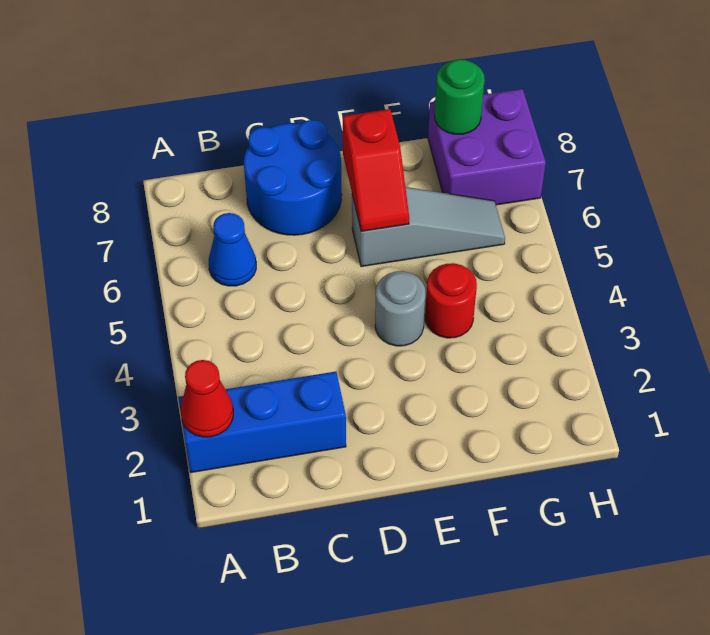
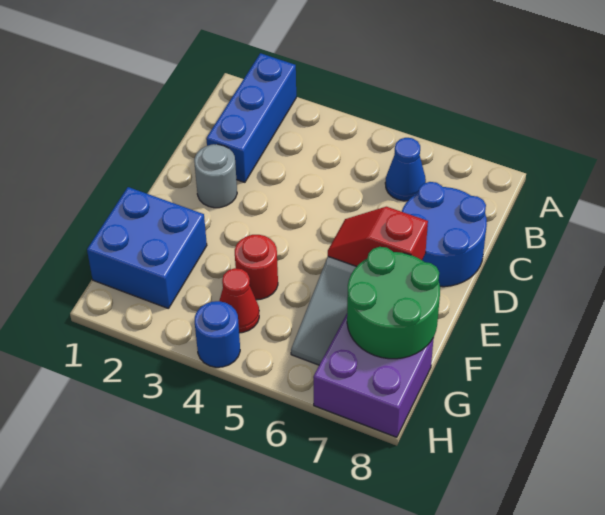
red 1x1 cone [181,360,233,437] -> red 1x1 cone moved to [219,268,259,333]
grey 1x1 round brick [375,271,425,346] -> grey 1x1 round brick moved to [194,144,237,208]
none -> blue 2x2 brick [87,187,207,309]
green 1x1 round brick [435,59,485,134] -> green 2x2 round brick [347,247,440,359]
none -> blue 1x1 round brick [195,301,240,367]

